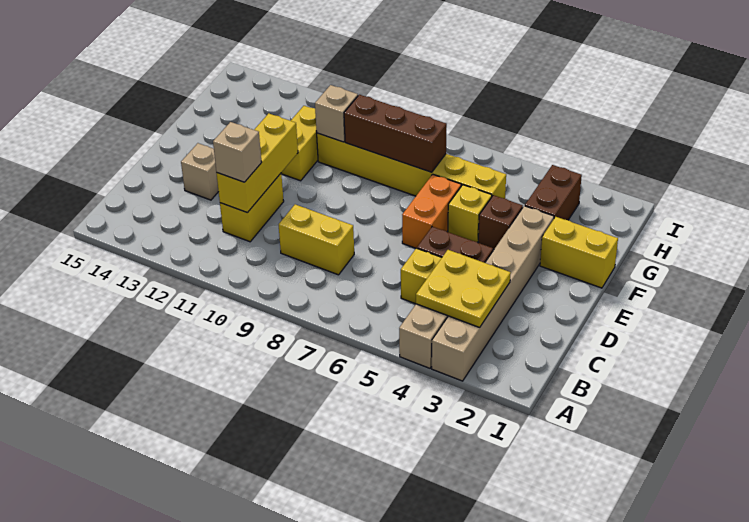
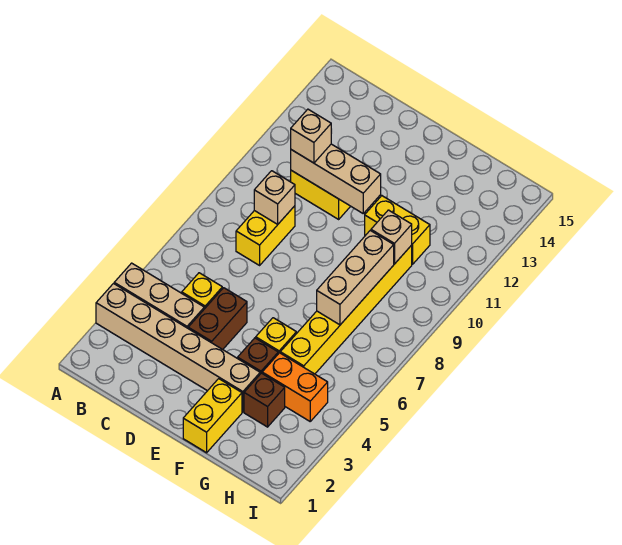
yellow 2x2 plate [416,250,511,327] -> none
yellow 1x3 brick [217,113,298,213] -> tan 1x3 brick [291,144,381,213]
tan 1x1 brick [181,143,219,200] -> tan 1x1 brick moved to [254,171,295,224]
orange 1x2 brick [402,174,461,248] -> orange 1x2 brick moved to [262,353,328,421]
brown 1x2 brick [525,165,582,220] -> brown 1x1 brick [244,373,285,427]
brown 1x3 brick [344,95,447,172] -> tan 1x3 brick [317,230,394,325]

